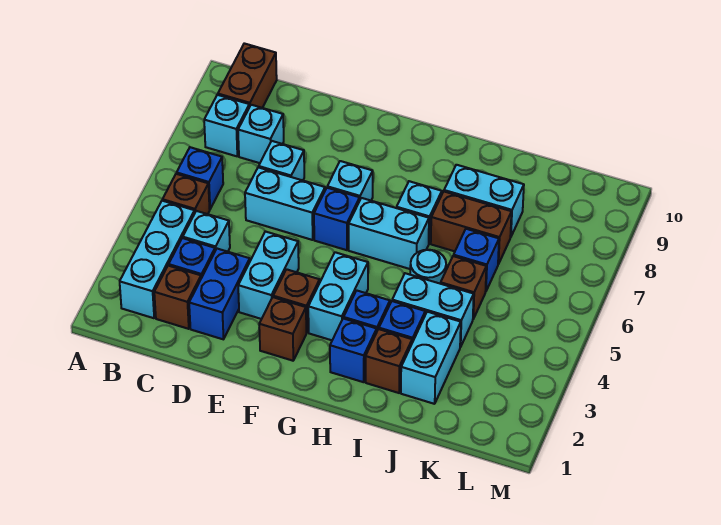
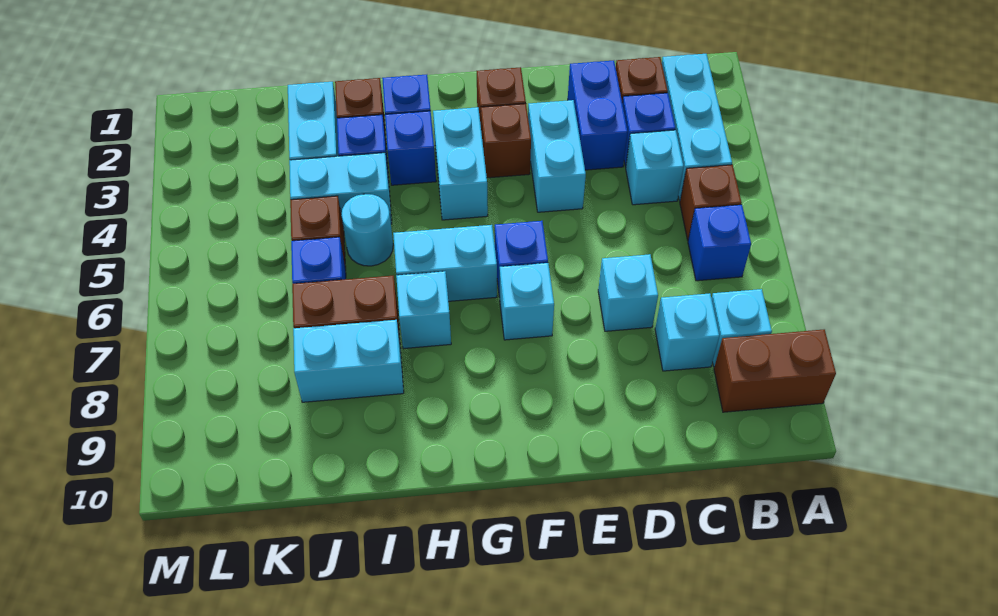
brown 1x2 brick [218,43,277,108] -> brown 1x2 brick turned to [714,329,836,412]
cyan 1x2 brick [245,167,325,240] -> none

